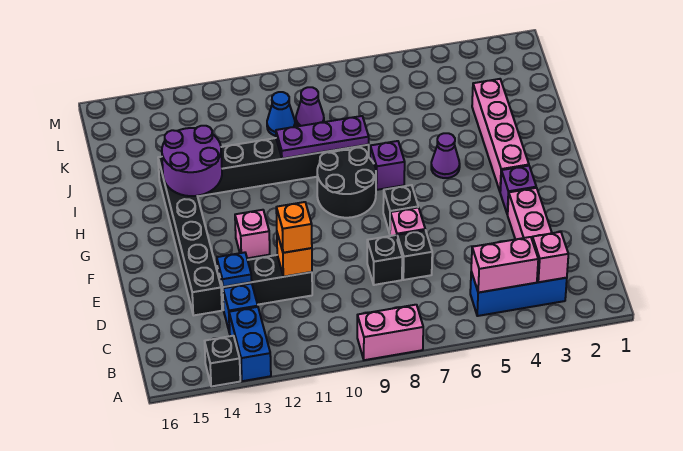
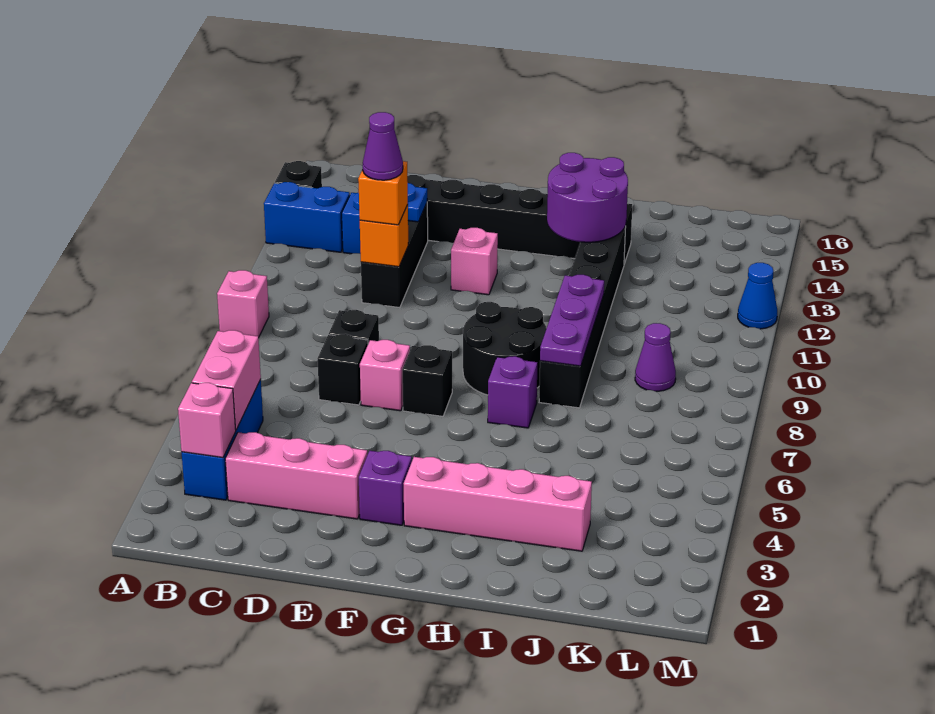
pink 1x2 brick [357,305,423,360] -> pink 1x1 brick [217,270,269,338]
purple 1x1 cone [431,133,460,178] -> purple 1x1 cone moved to [363,112,403,180]
blue 1x1 cone [267,92,295,136] -> blue 1x1 cone moved to [738,263,777,329]

